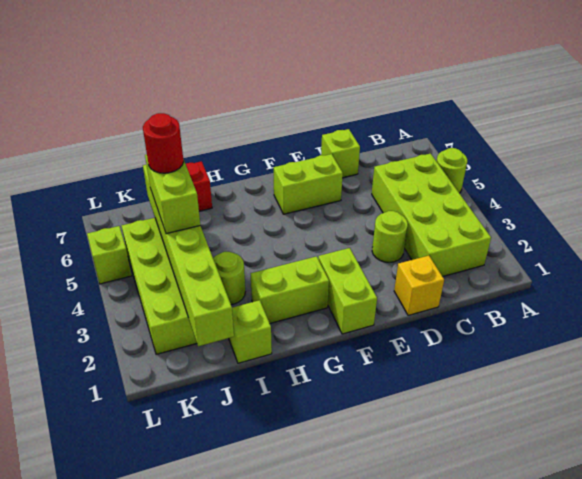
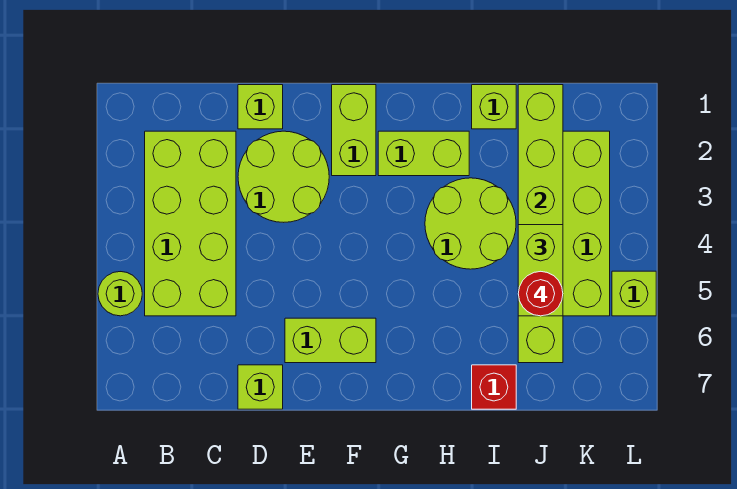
yellow 1x1 brick [394,256,444,315] -> lime 1x1 brick [238,85,283,129]
lime 1x1 round brick [372,211,408,263] -> lime 2x2 round brick [238,131,329,222]
lime 1x1 round brick [213,252,245,305] -> lime 2x2 round brick [425,178,516,269]

